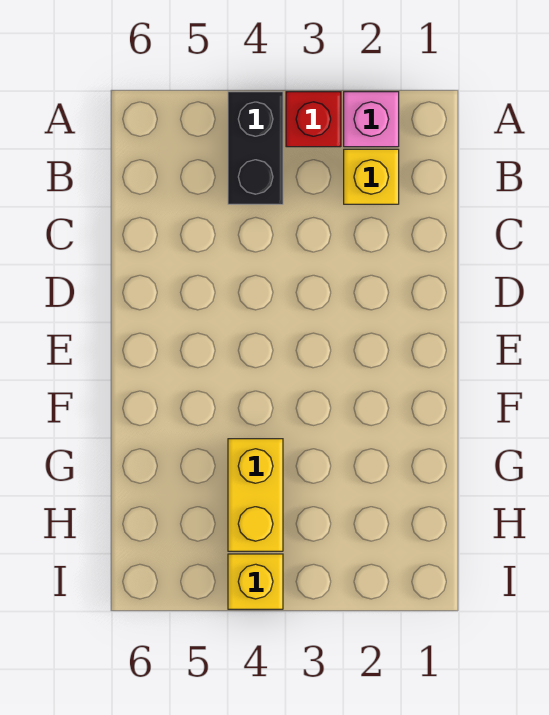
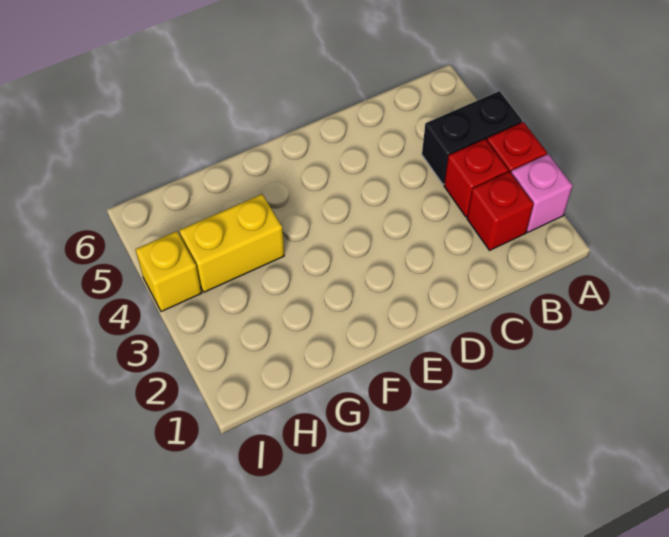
yellow 1x1 brick [344,149,399,204] -> red 1x1 brick [467,172,534,250]
none -> red 1x1 brick [444,139,508,217]

